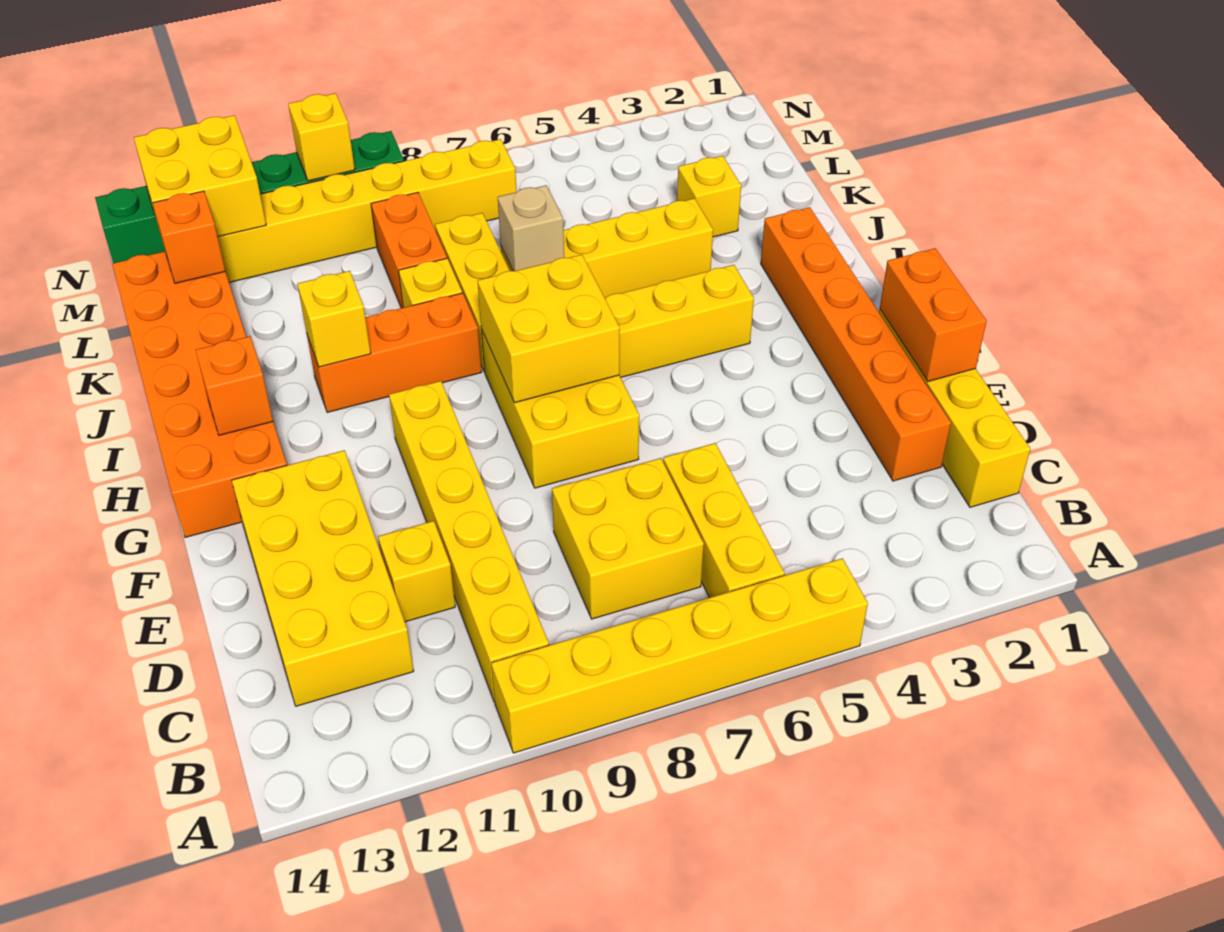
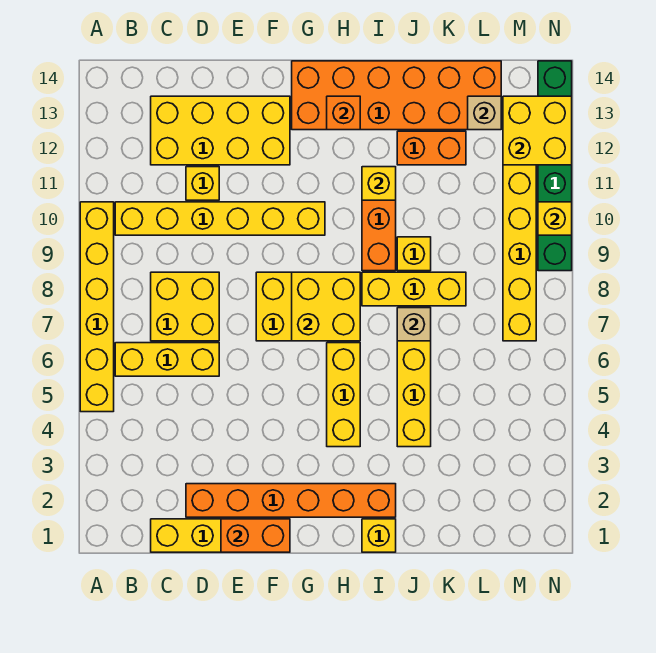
yellow 1x1 brick [677,156,741,237] -> yellow 1x1 brick moved to [362,519,396,552]
orange 1x2 brick [371,192,447,308] -> orange 1x2 brick moved to [397,131,466,165]
orange 1x1 brick [153,191,225,283] -> tan 1x1 brick [468,96,501,130]

